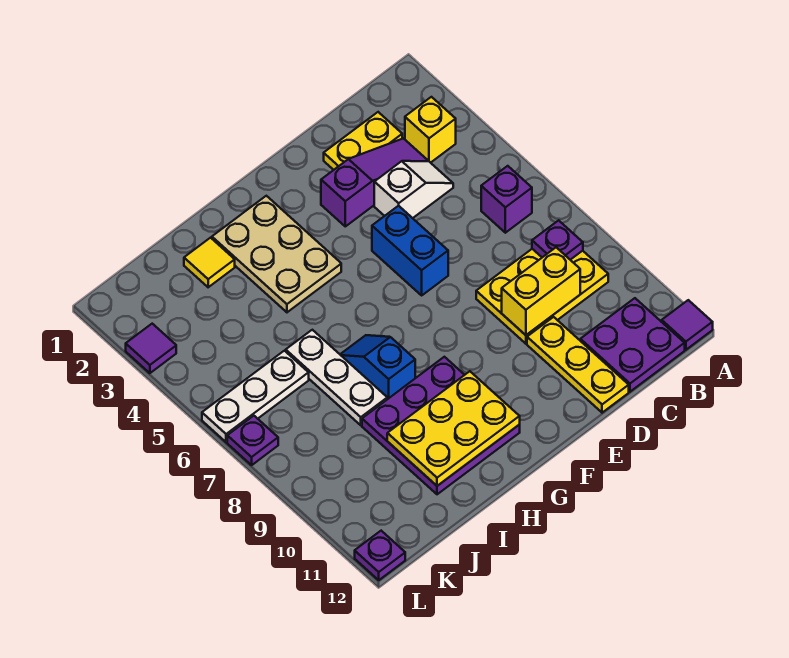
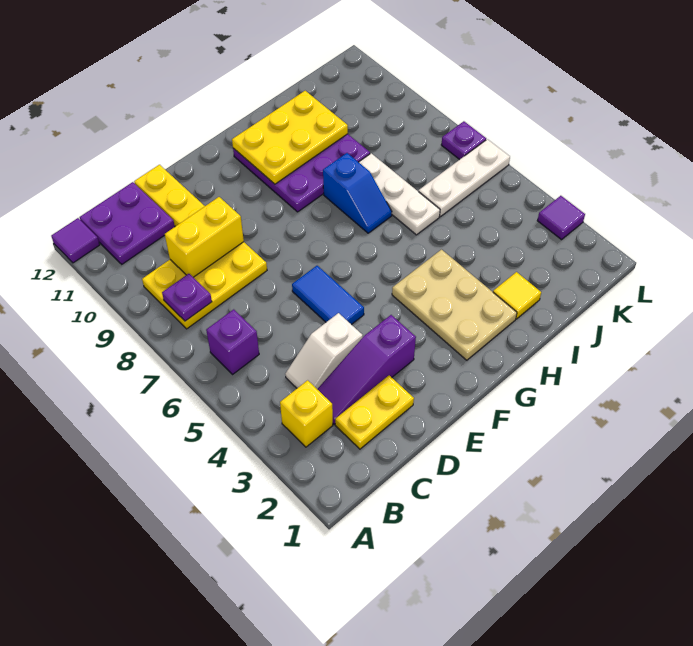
blue 1x2 brick [372,206,448,295] -> blue 1x2 tile [292,266,364,325]
purple 1x1 plate [355,531,405,580] -> none

